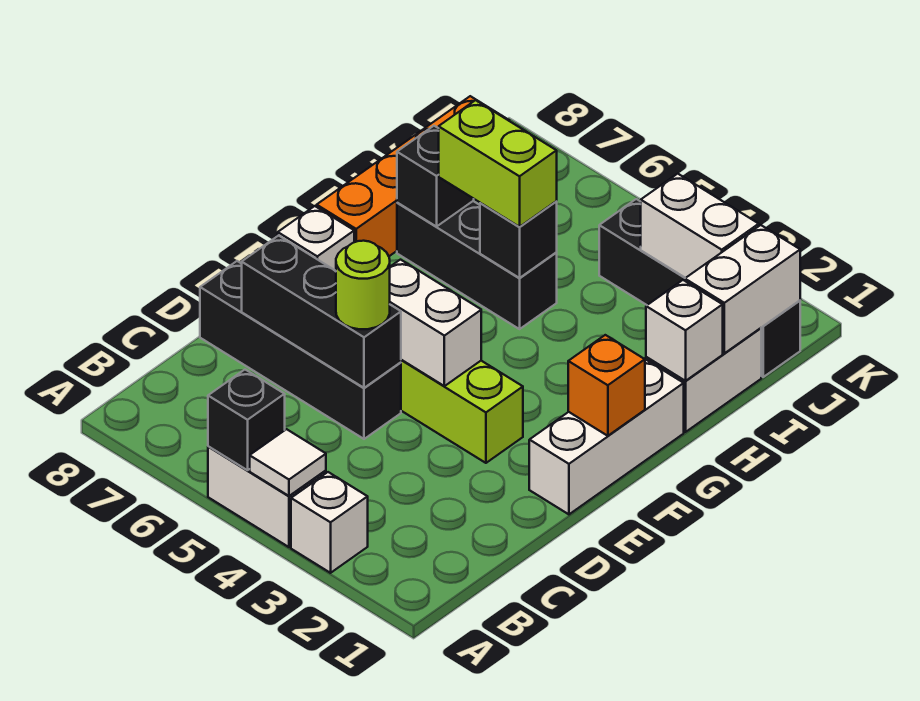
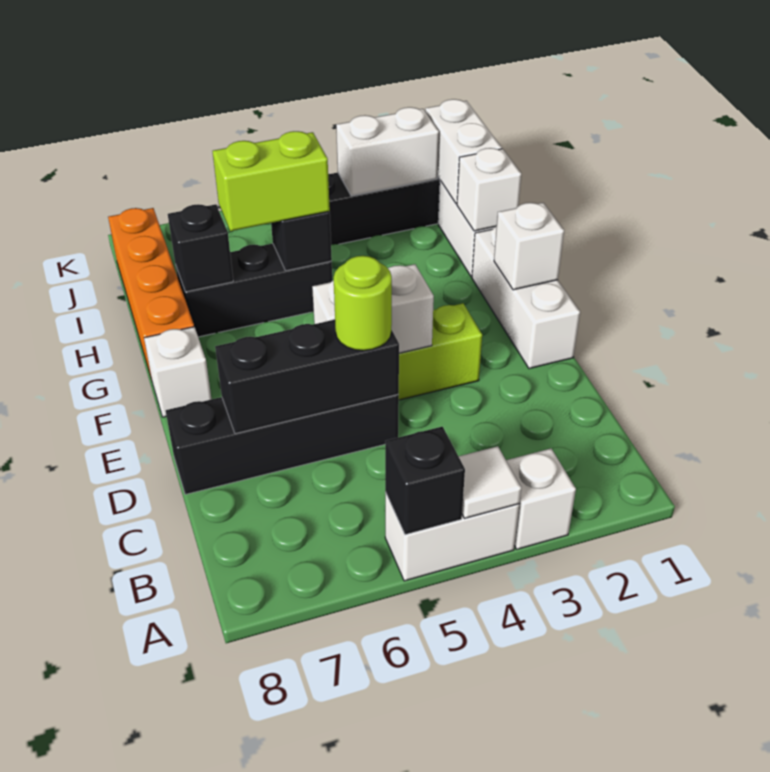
orange 1x1 brick [568,335,645,436] -> white 1x1 brick [494,203,564,290]

